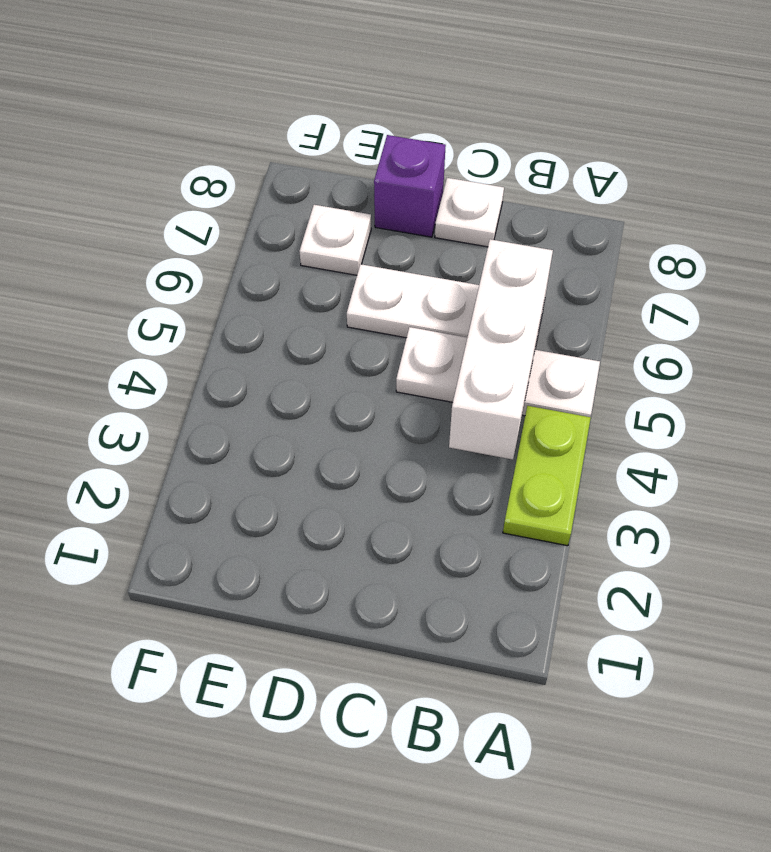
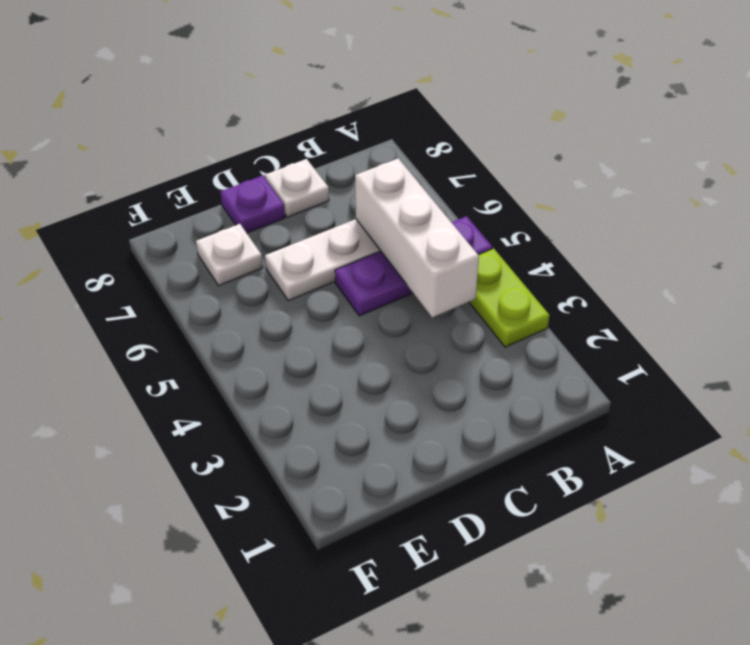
white 1x3 plate [396,327,600,417] -> purple 1x3 plate [335,216,492,316]
purple 1x1 brick [374,135,446,237] -> purple 1x1 plate [220,175,285,233]

